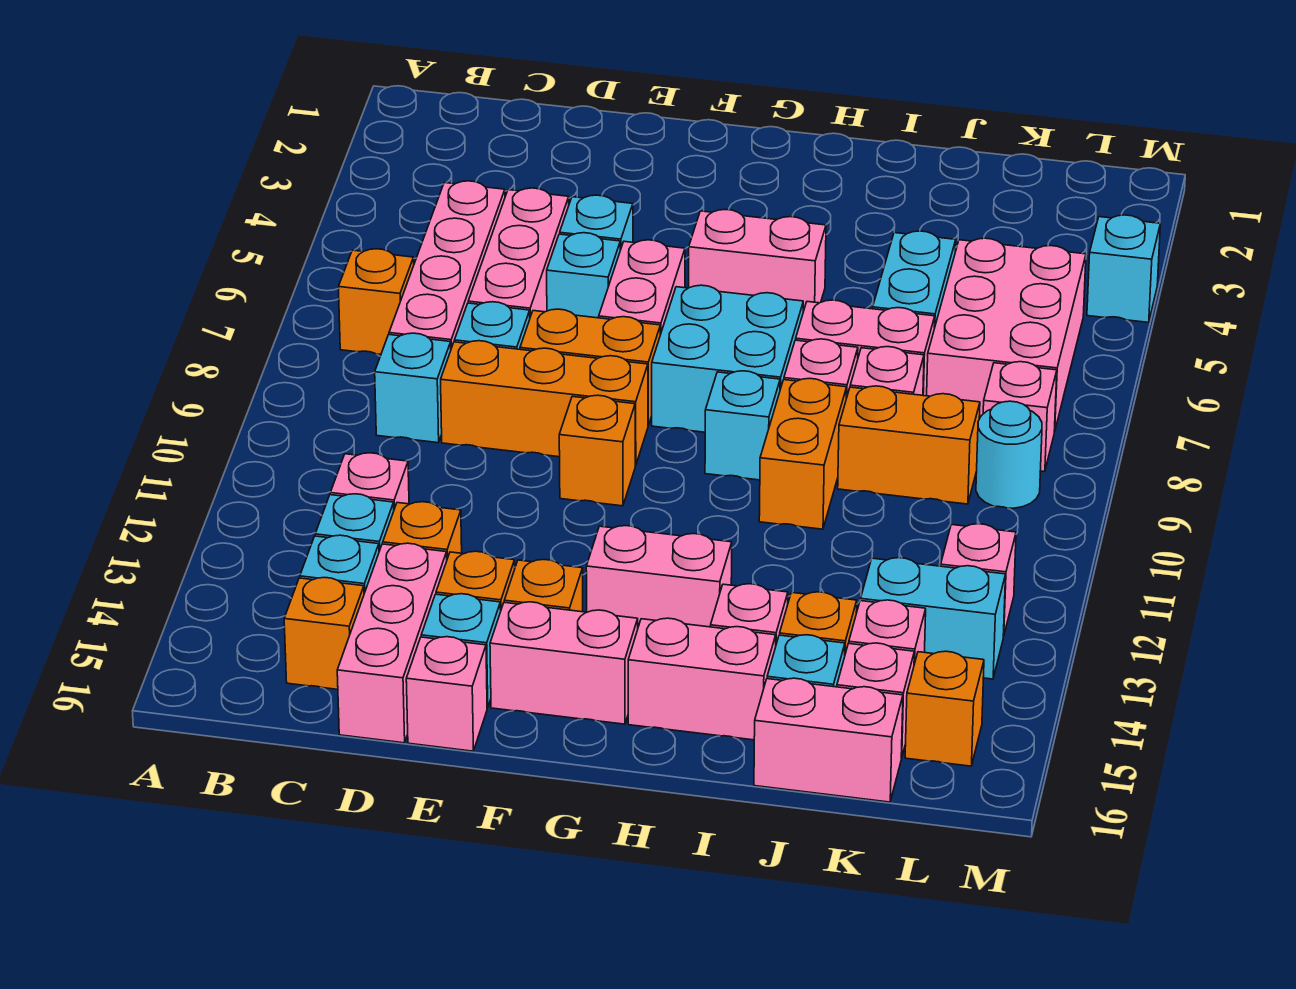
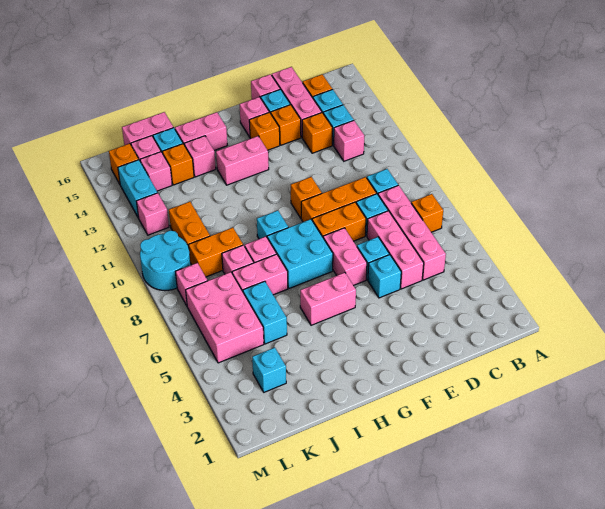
pink 1x2 brick [490,602,638,724] -> pink 1x1 brick [240,97,269,137]
orange 1x2 brick [759,378,847,529] -> orange 1x2 brick moved to [169,202,210,247]
cyan 1x2 brick [861,558,1006,679] -> cyan 1x2 brick turned to [118,160,158,218]
cyan 1x1 round brick [976,401,1042,508] -> cyan 2x2 round brick [140,230,190,290]
cyan 1x1 brick [1087,215,1160,322] -> cyan 1x1 brick moved to [252,347,286,392]

